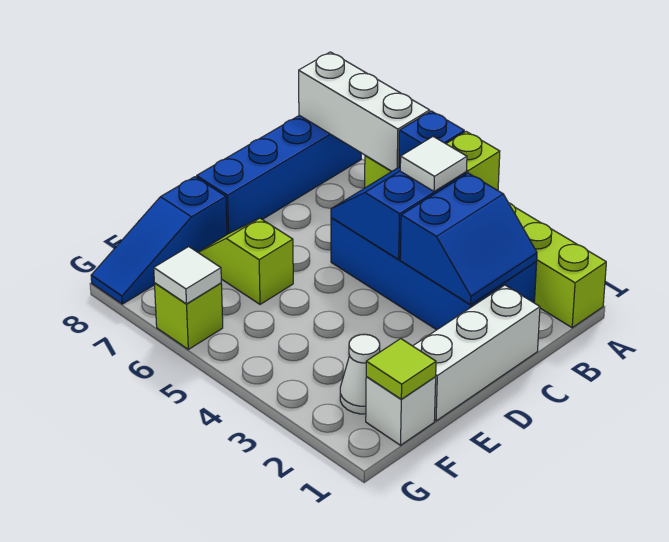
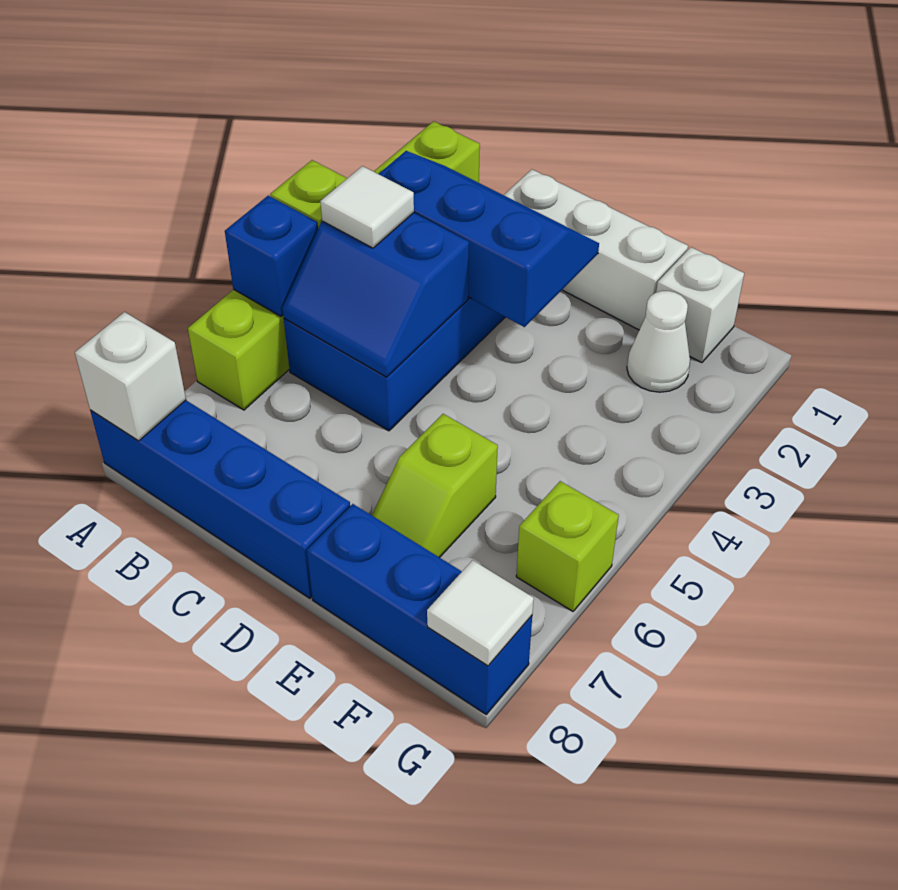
white 1x3 brick [299,52,430,171] -> white 1x1 brick [75,312,186,441]
blue 2x2 slope [400,173,537,305] -> blue 2x3 slope [379,151,599,327]
blue 1x3 slope [91,177,227,304] -> blue 1x3 brick [307,504,532,714]
lime 1x1 tile [366,339,436,399] -> none
white 1x1 tile [154,247,221,304] -> white 1x1 tile moved to [427,560,534,666]

